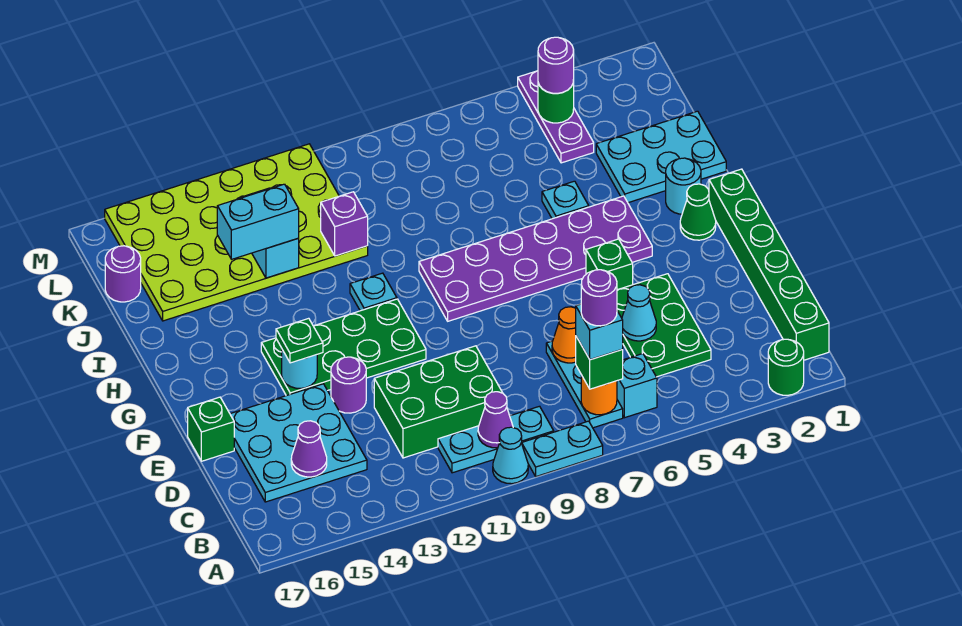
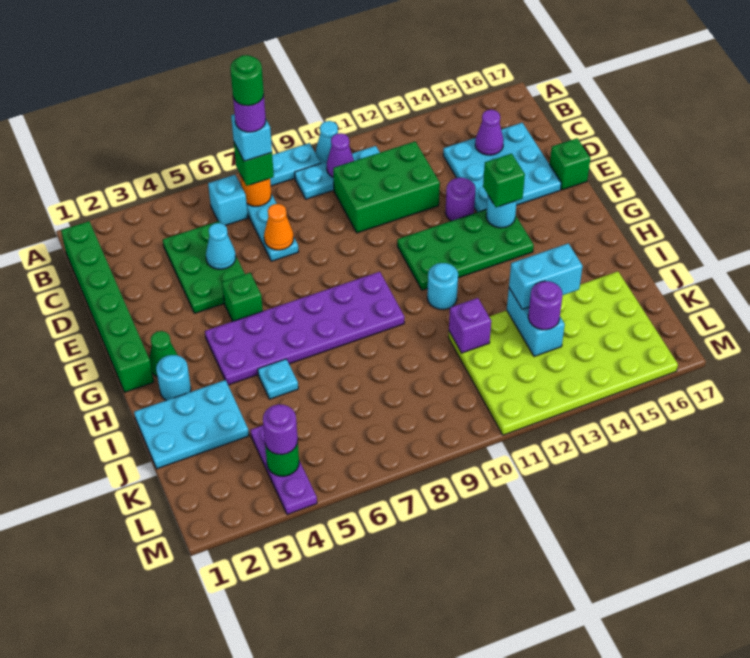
green 1x1 round brick [768,339,804,395] -> green 1x1 round brick moved to [230,55,264,106]
green 1x1 plate [276,318,323,363] -> green 1x1 brick [483,154,525,207]
cyan 1x1 plate [350,273,397,311] -> cyan 1x1 round brick [427,263,458,310]
purple 1x1 round brick [105,246,141,302] -> purple 1x1 round brick moved to [528,281,562,330]

